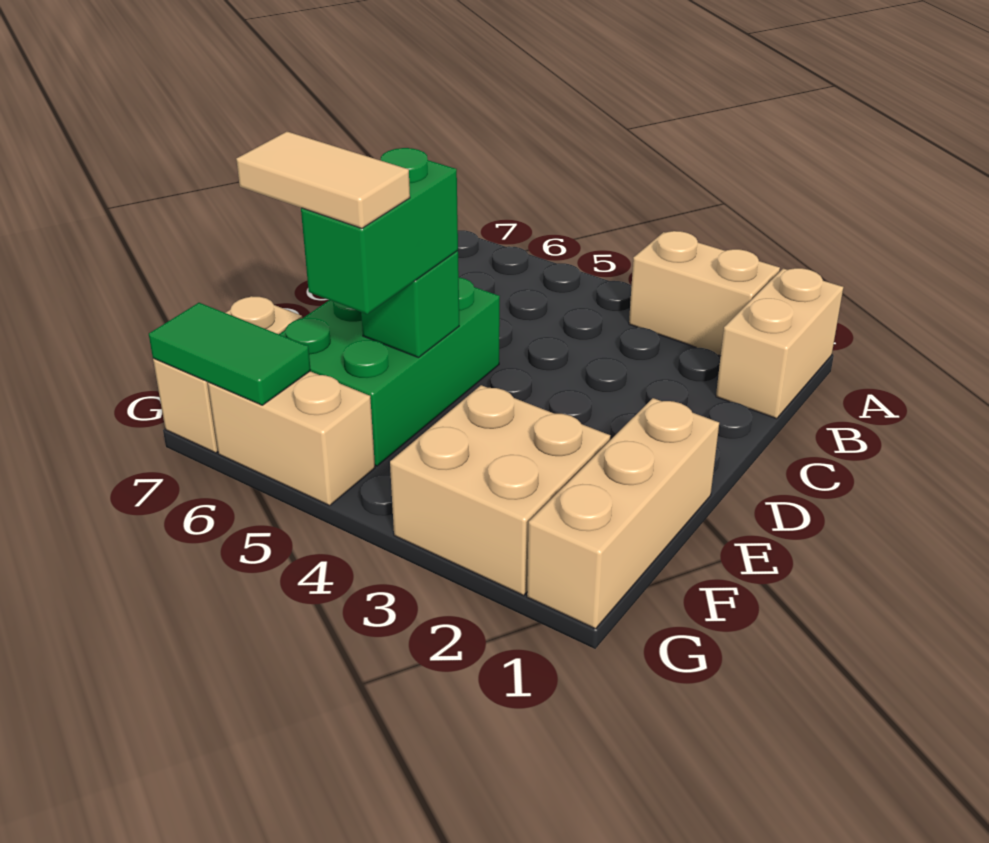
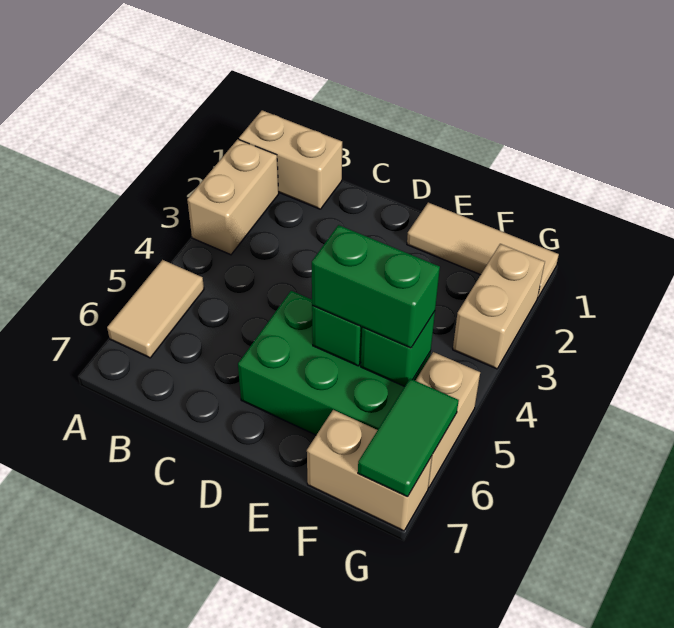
tan 1x3 brick [527,398,719,629] -> tan 1x3 tile [407,203,559,297]
tan 2x2 brick [390,385,610,595] -> tan 1x2 brick [453,244,545,369]
none -> green 1x1 brick [361,311,435,386]
tan 1x2 tile [236,132,410,228] -> tan 1x2 tile moved to [107,260,204,358]

